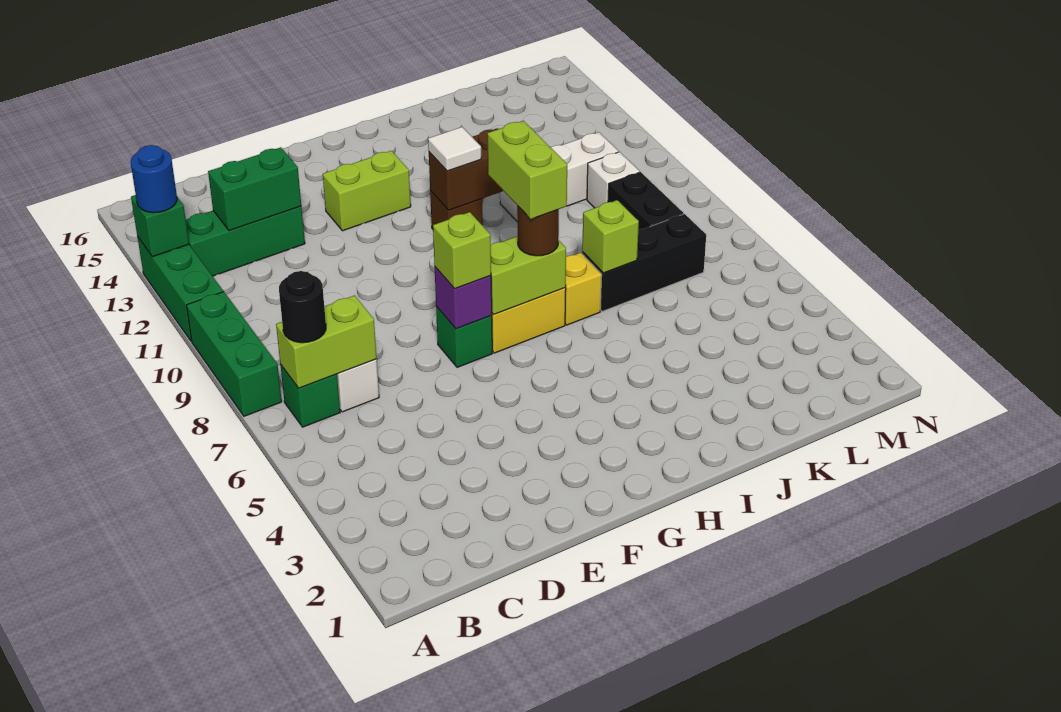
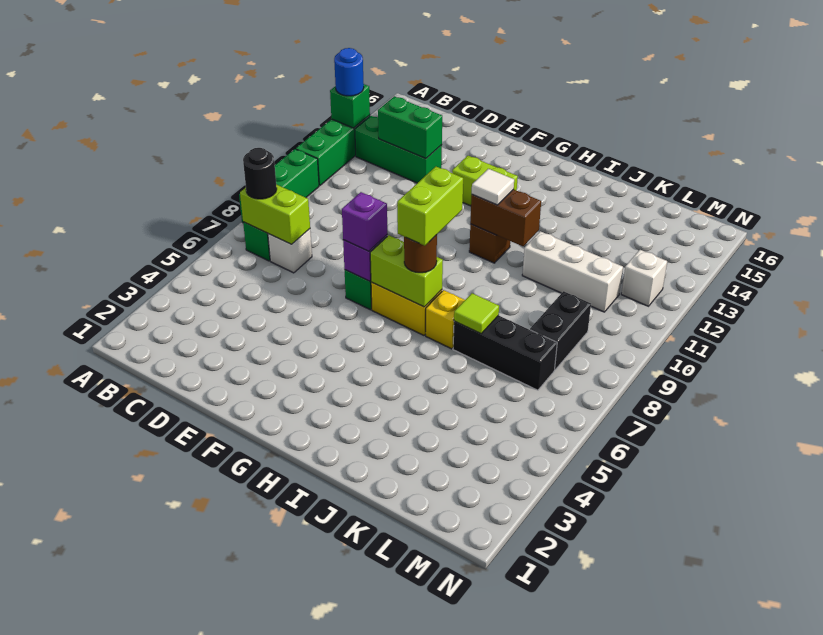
lime 1x1 brick [433,212,491,289] -> purple 1x1 brick [342,192,387,251]
lime 1x1 brick [582,200,639,273] -> lime 1x1 tile [454,293,499,334]
white 1x1 brick [587,152,640,208] -> white 1x1 brick moved to [621,250,667,306]

